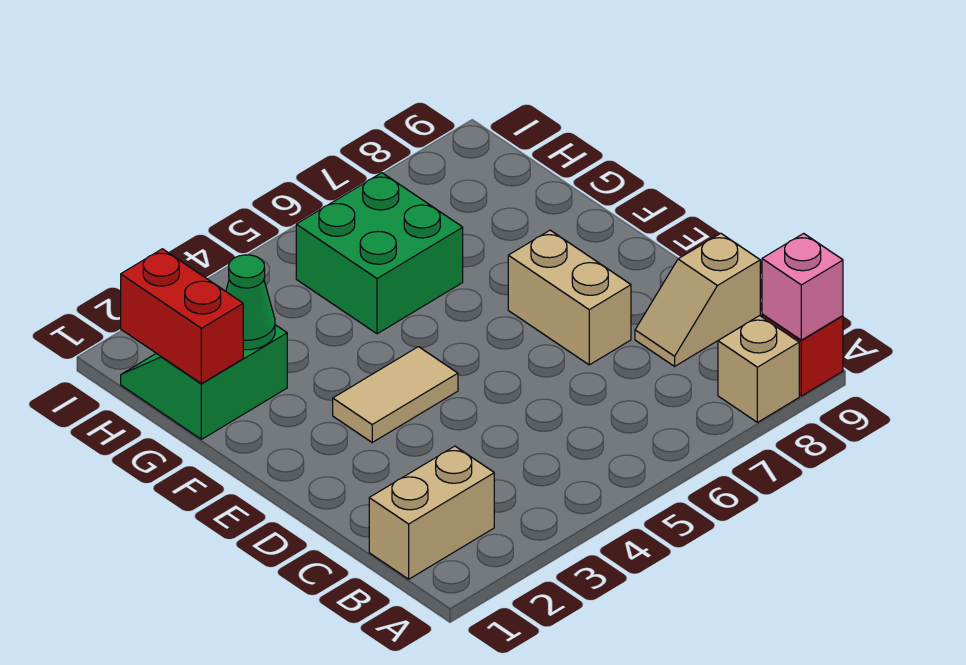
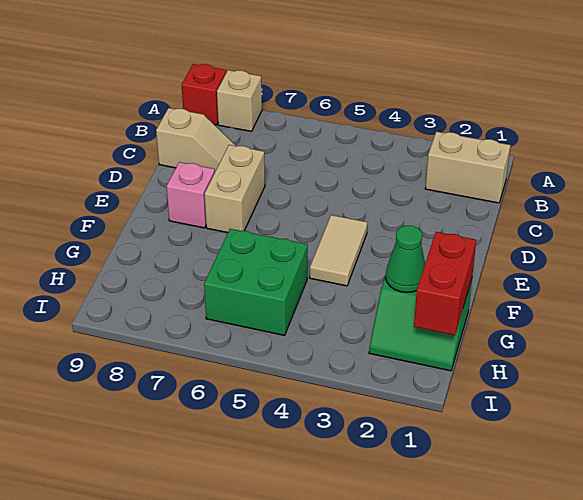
pink 1x1 brick [762,233,843,340] -> pink 1x1 brick moved to [166,162,215,228]
tan 1x2 tile [333,347,458,442] -> tan 1x2 tile turned to [310,215,367,286]

